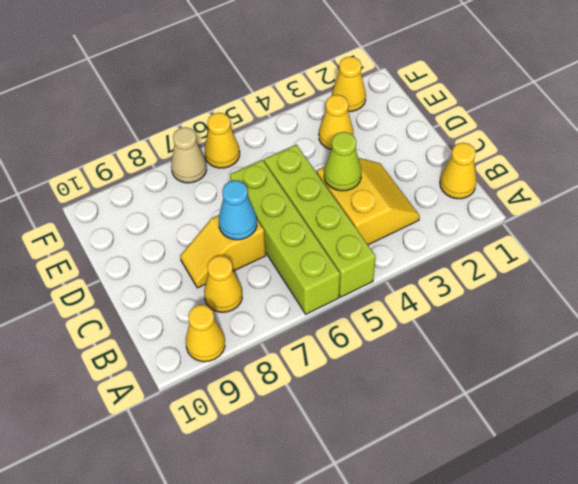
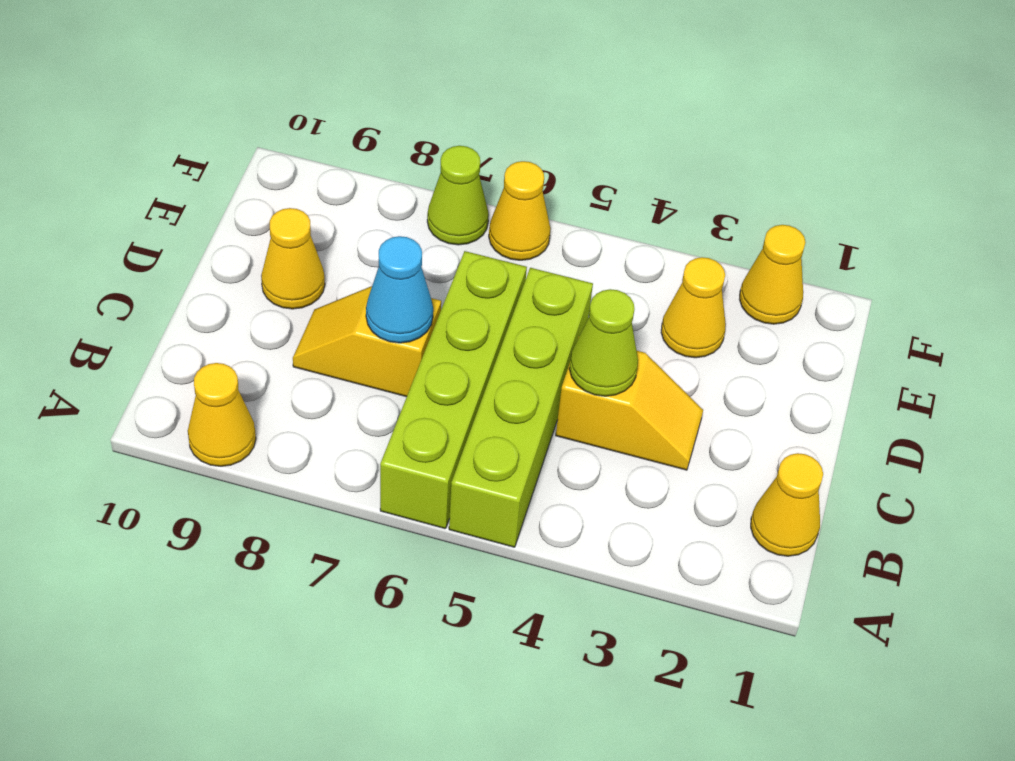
yellow 2x2 slope [317,158,420,245] -> yellow 1x2 slope [556,337,703,470]
yellow 1x1 cone [204,256,242,312] -> yellow 1x1 cone moved to [261,208,325,309]
tan 1x1 cone [171,127,207,183] -> lime 1x1 cone [427,146,489,245]

